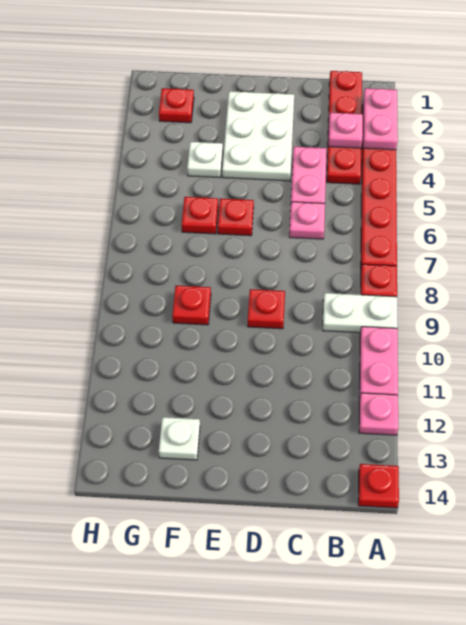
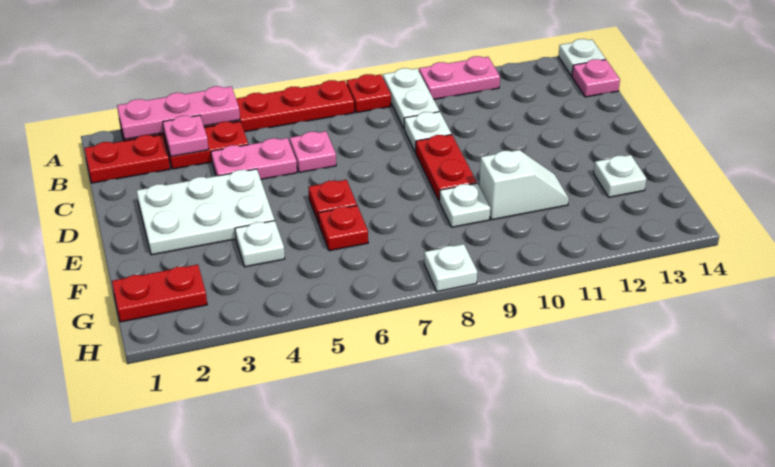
pink 1x2 plate [363,88,398,150] -> pink 1x3 plate [117,86,240,140]
pink 1x1 plate [359,393,398,435] -> pink 1x1 plate moved to [572,59,620,97]
red 1x1 plate [358,464,399,508] -> white 1x1 plate [558,39,605,76]
none -> white 1x1 plate [404,112,451,152]
red 1x1 plate [248,289,285,329] -> red 1x2 plate [416,135,477,201]
red 1x1 plate [172,286,211,325] -> white 1x1 plate [439,183,490,227]
none -> white 1x2 slope [479,150,569,220]
red 1x1 plate [159,88,194,123] -> red 1x2 plate [112,265,207,322]
none -> white 1x1 plate [424,244,477,292]

